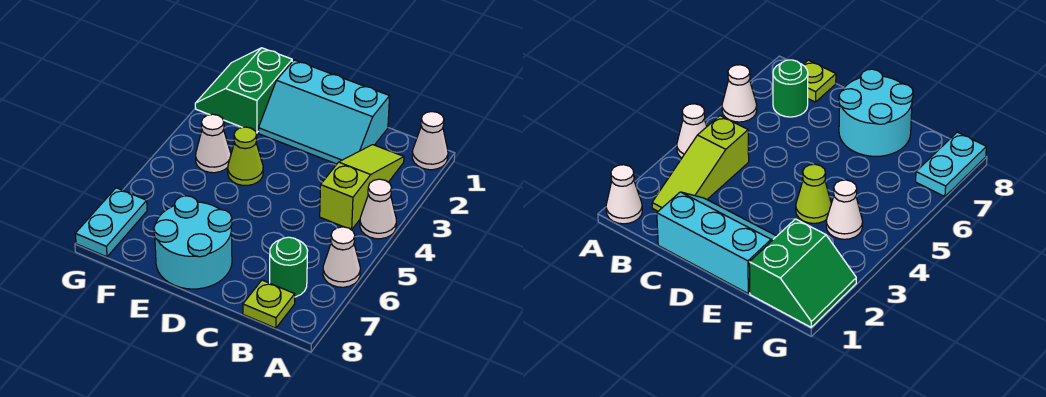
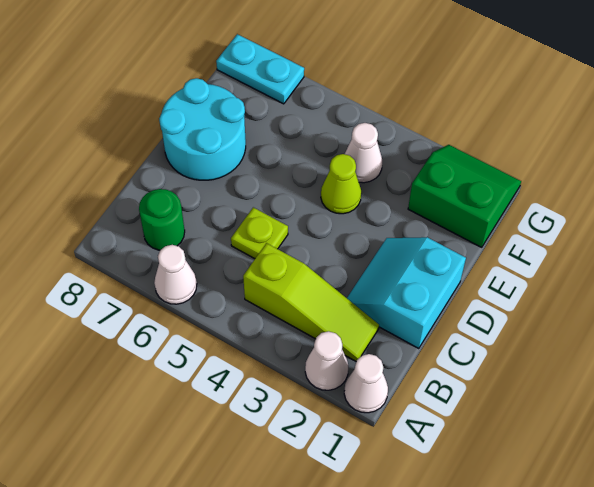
white 1x1 cone [360,179,396,239] -> white 1x1 cone moved to [305,331,348,390]
lime 1x1 plate [243,280,295,328] -> lime 1x1 plate moved to [231,207,288,259]
cyan 2x3 slope [259,60,390,164] -> cyan 2x2 slope [347,237,466,348]

